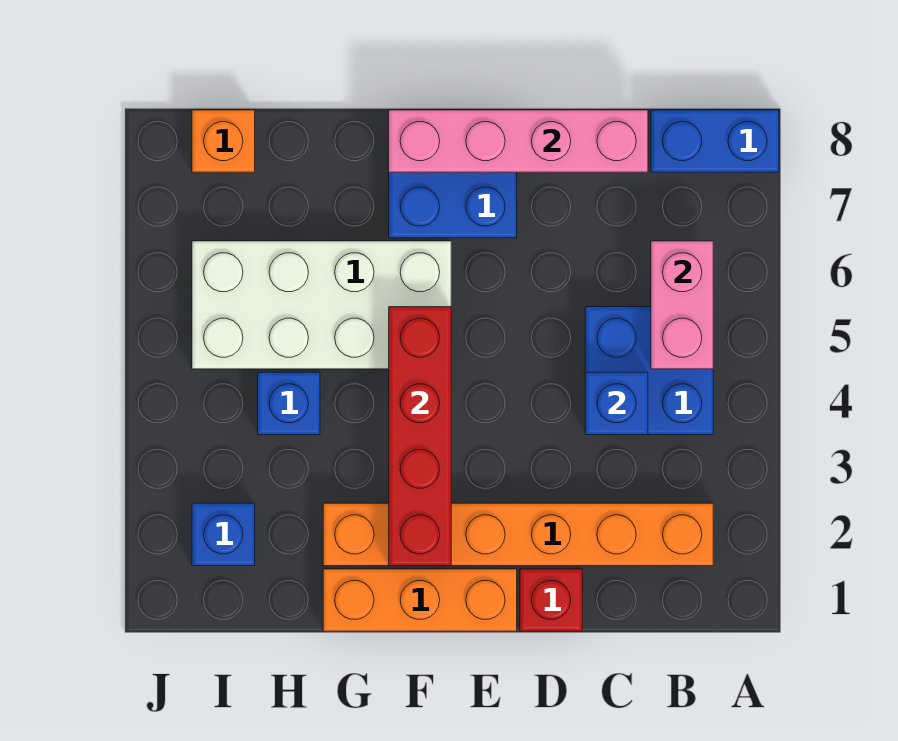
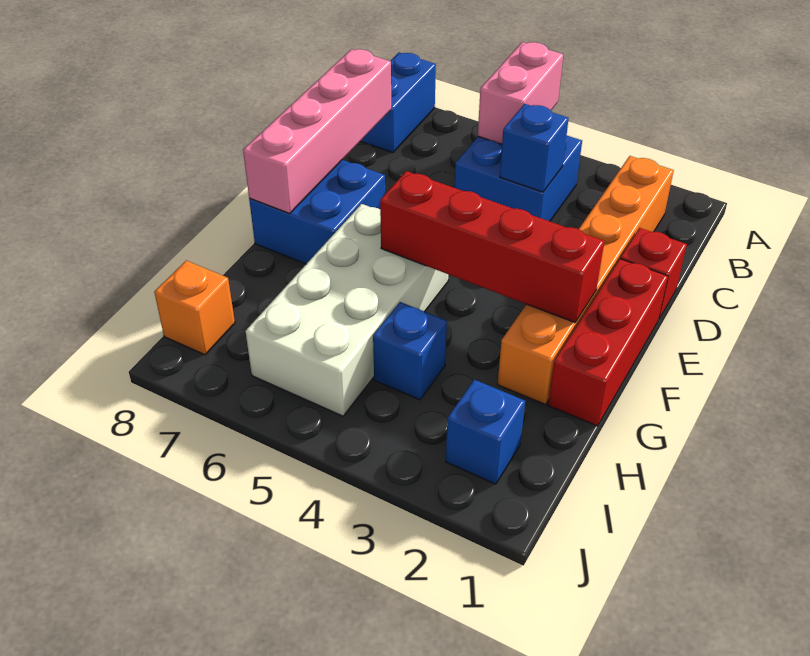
pink 1x2 brick [651,241,713,369] -> pink 1x2 brick turned to [478,42,563,144]
orange 1x3 brick [323,569,517,631] -> red 1x3 brick [548,259,668,426]

